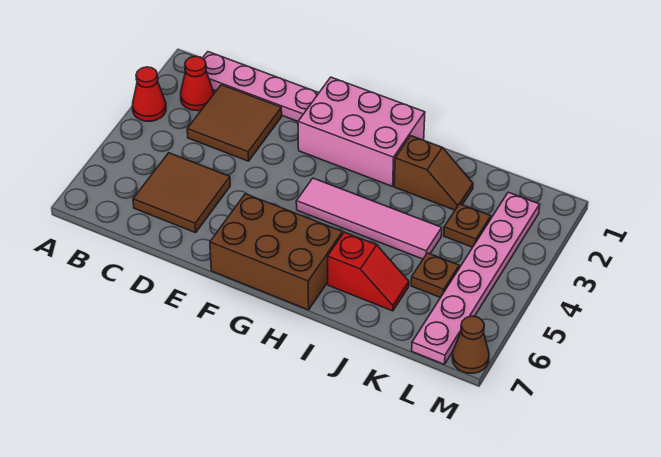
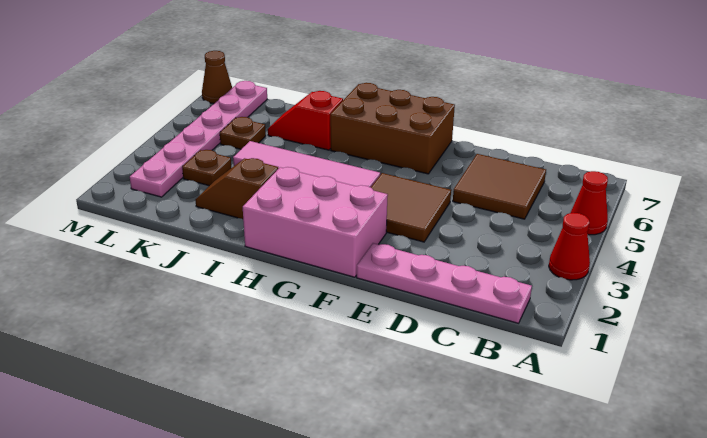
red 1x1 cone [181,56,214,111] -> red 1x1 cone moved to [571,171,608,235]
brown 2x2 tile [187,85,282,161] -> brown 2x2 tile moved to [371,173,451,242]

